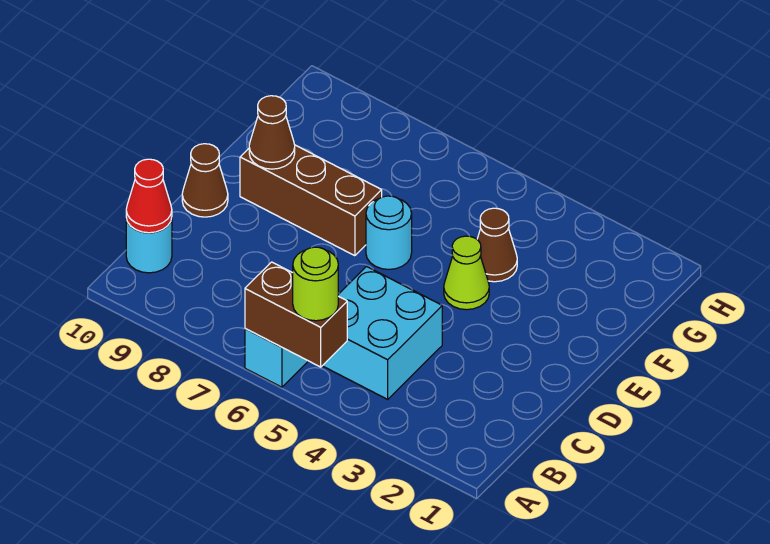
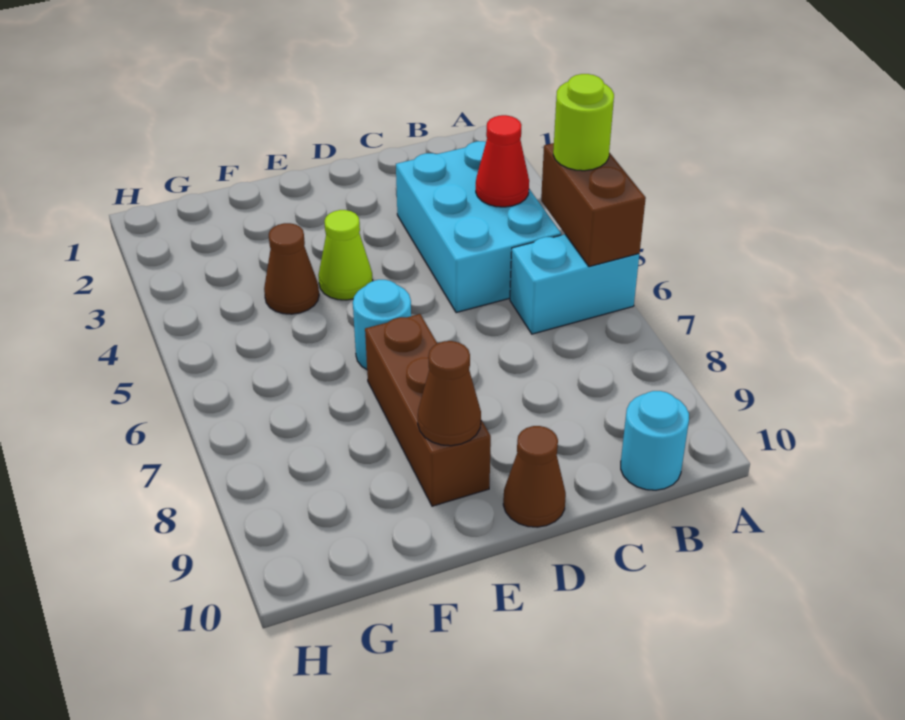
cyan 2x2 brick [323,267,442,399] -> cyan 2x3 brick [396,141,561,313]
red 1x1 cone [126,159,172,233] -> red 1x1 cone moved to [476,115,529,207]

